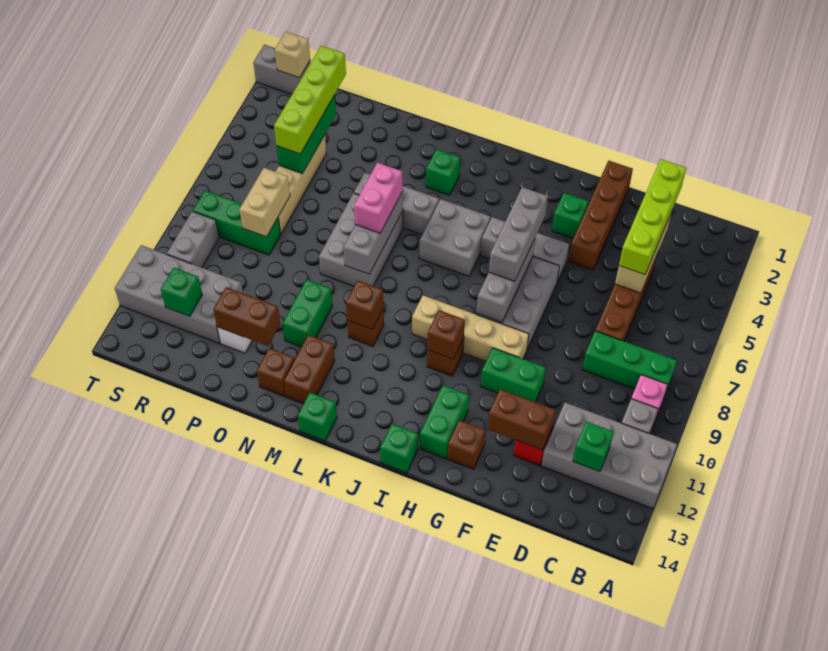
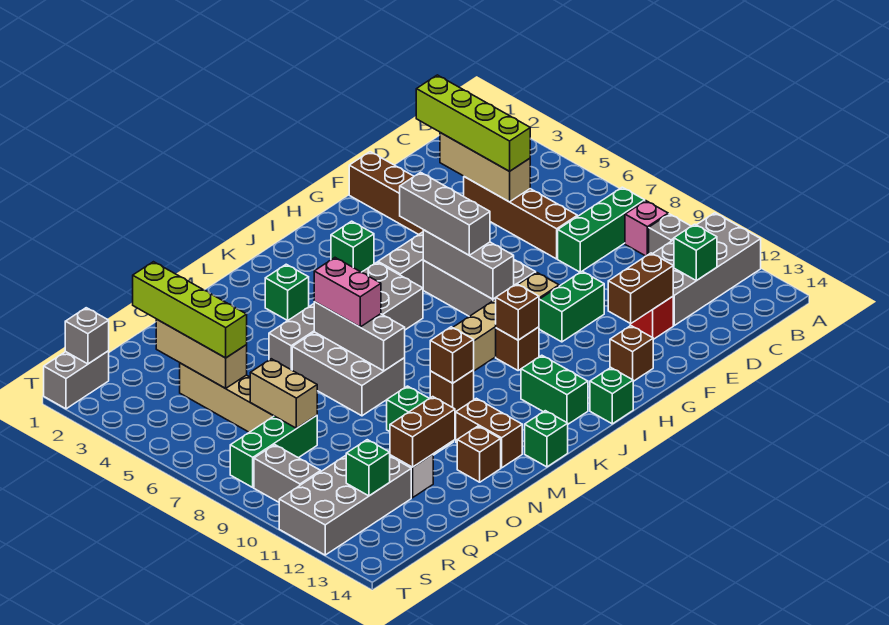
green 1x1 brick [552,193,588,238] -> green 1x1 brick moved to [331,221,374,272]
green 1x2 brick [420,385,469,459] -> green 1x2 brick moved to [521,355,588,424]
green 1x3 brick [277,95,336,173] -> tan 1x3 brick [156,319,247,388]
tan 1x1 brick [275,32,310,78] -> grey 1x1 brick [65,308,109,364]

